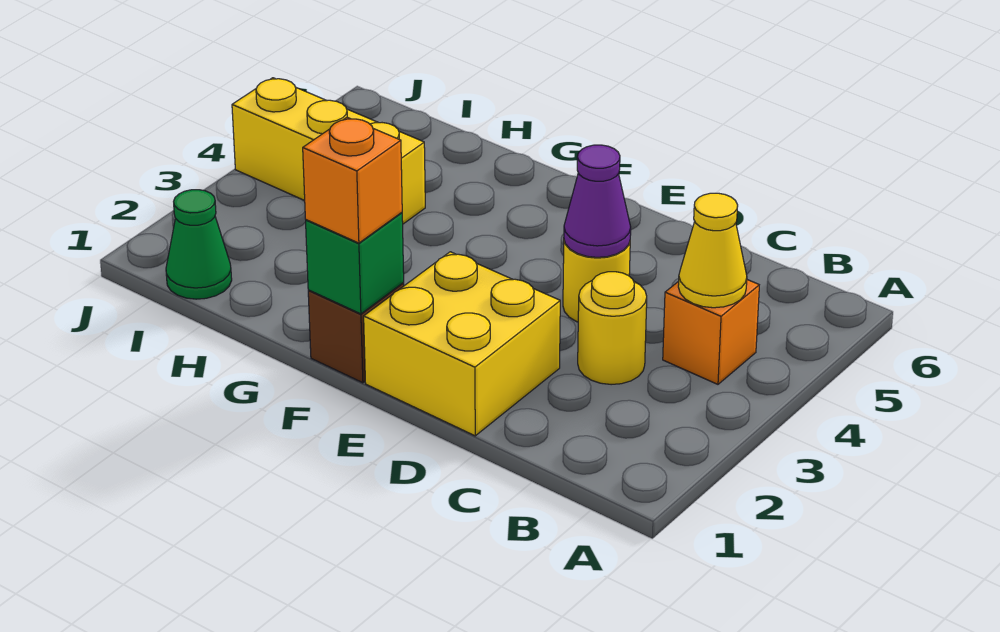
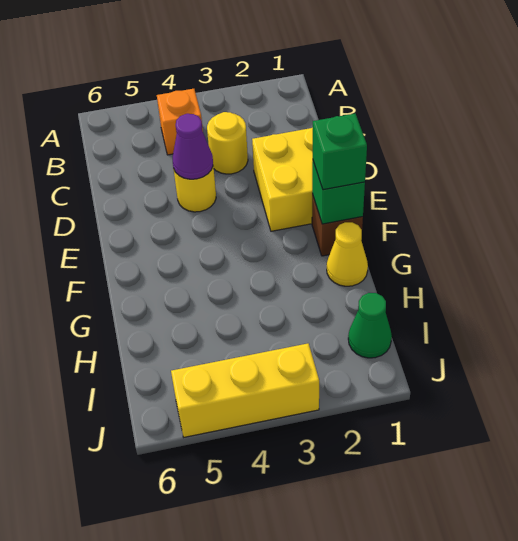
yellow 1x1 cone [678,193,747,308] -> yellow 1x1 cone moved to [327,222,368,286]
orange 1x1 brick [303,117,402,243] -> green 1x1 brick [313,114,367,190]
yellow 1x3 brick [232,78,425,224] -> yellow 1x3 brick turned to [171,343,319,437]

